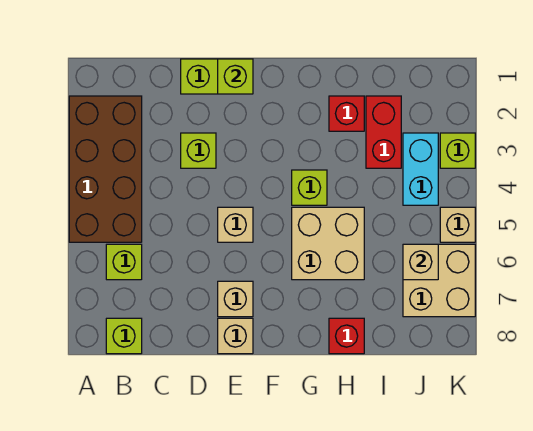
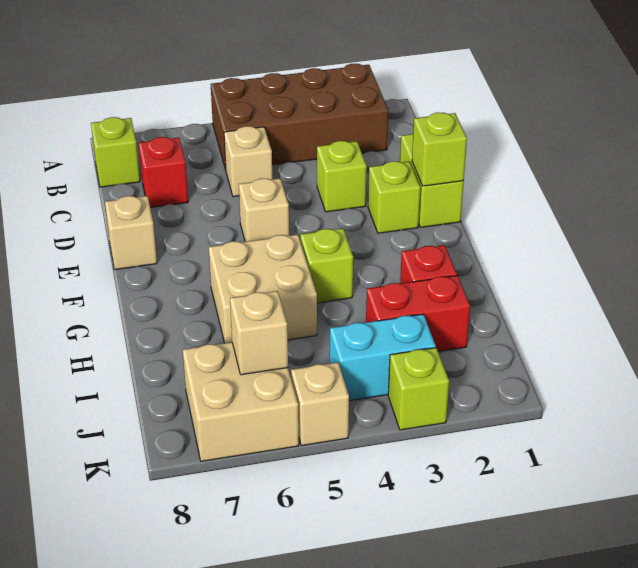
lime 1x1 brick [106,244,142,280] -> lime 1x1 brick moved to [368,161,420,233]
tan 1x1 brick [218,281,253,317] -> tan 1x1 brick moved to [224,126,273,197]
red 1x1 brick [329,318,364,354] -> red 1x1 brick moved to [139,137,188,208]

